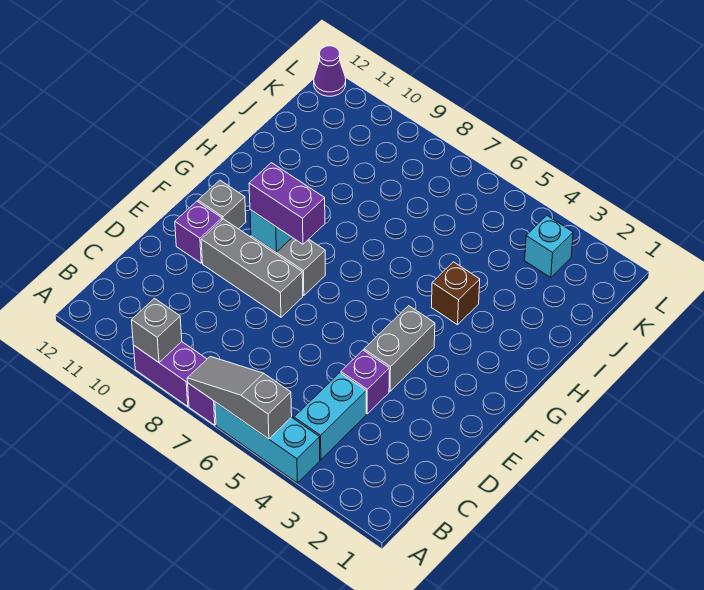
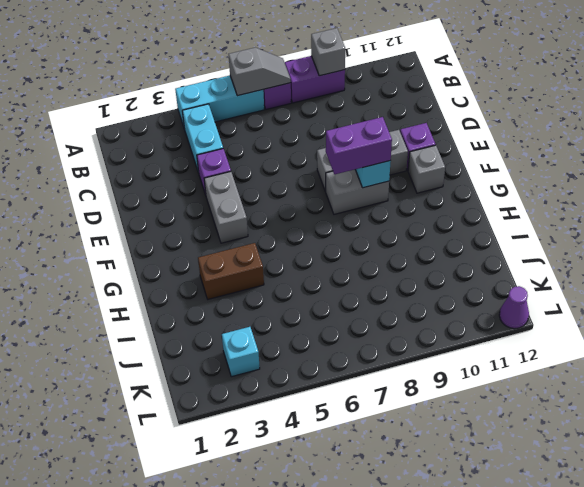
grey 1x3 slope [187,356,292,439] -> grey 1x2 slope [229,47,291,96]
brown 1x1 brick [431,262,480,325] -> brown 1x2 brick [198,243,264,299]

